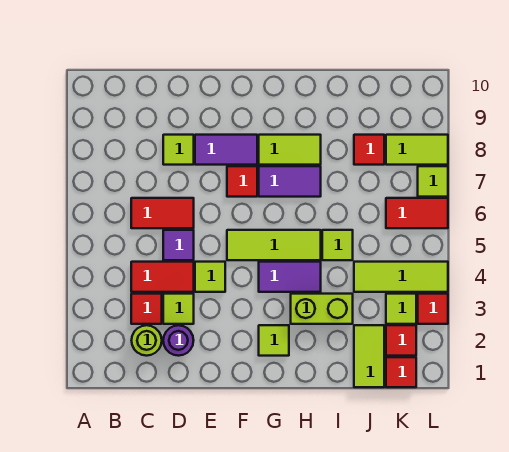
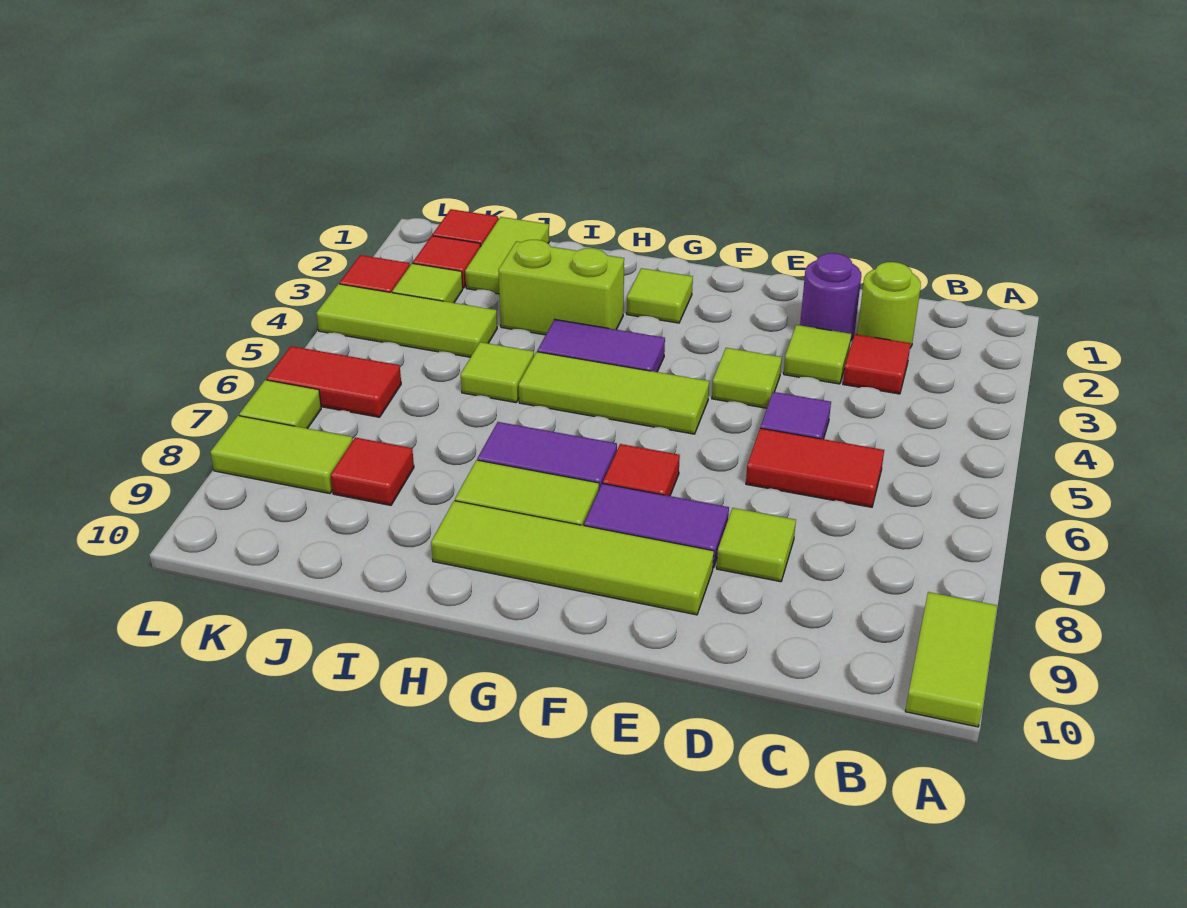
none -> lime 1x2 tile [905,592,997,727]
red 1x2 tile [131,262,194,292] -> none
none -> lime 1x4 tile [431,501,714,615]

